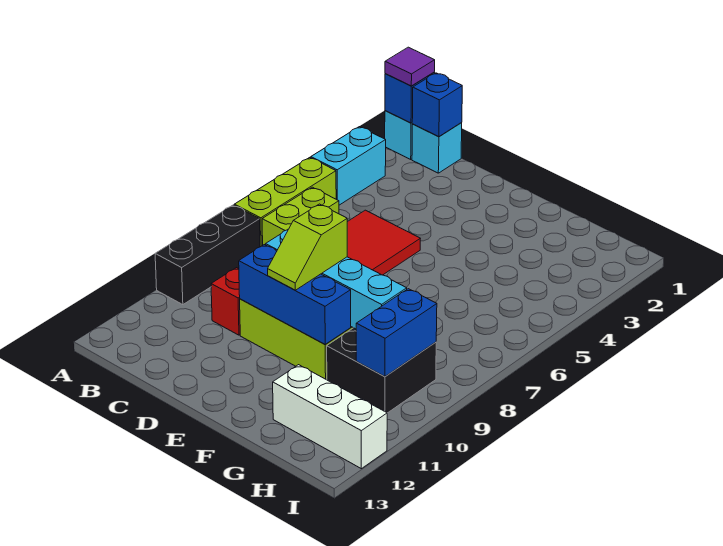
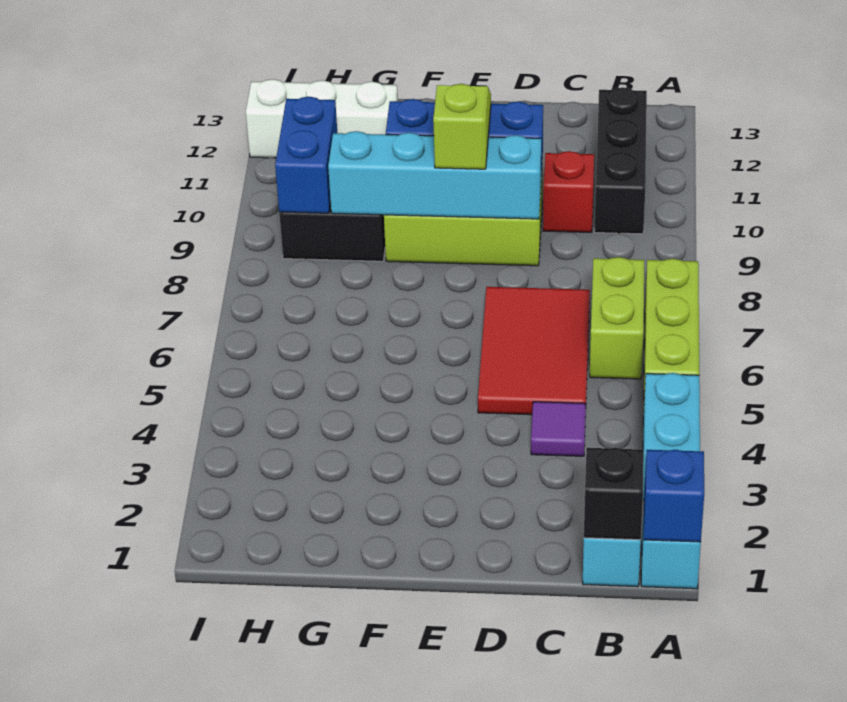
purple 1x1 tile [385,47,435,86] -> purple 1x1 tile moved to [531,402,586,456]
black 1x3 brick [155,205,260,305] -> black 1x3 brick moved to [594,87,647,234]
blue 1x1 brick [412,73,462,137] -> black 1x1 brick [584,448,644,540]

